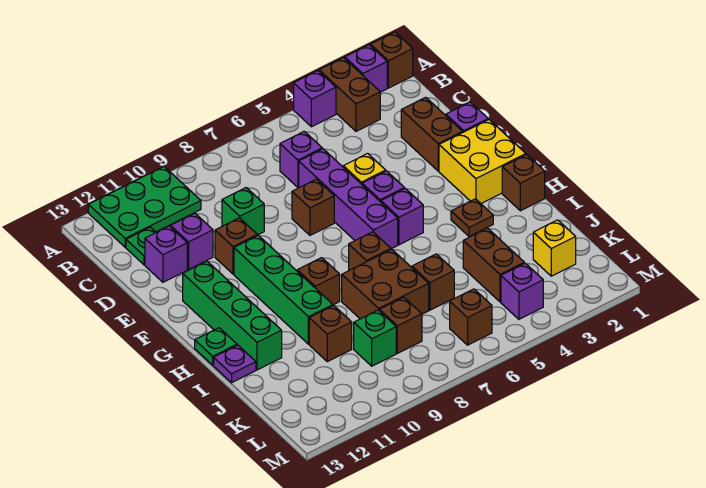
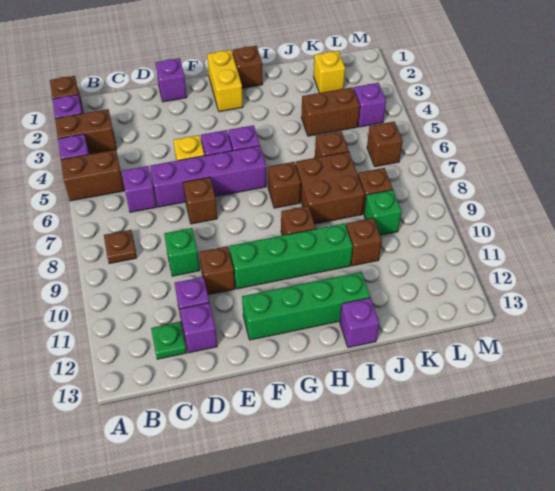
green 2x3 plate [88,167,201,247] -> none
brown 1x2 brick [401,97,463,171] -> brown 1x2 brick moved to [61,150,124,201]
yellow 2x2 brick [439,120,526,204] -> yellow 1x2 brick [207,50,243,112]
brown 1x1 plate [451,199,493,237] -> brown 1x1 plate moved to [104,230,137,264]
green 1x1 plate [195,328,237,365] -> none
purple 1x1 plate [214,345,256,383] -> purple 1x1 brick [340,298,379,348]

